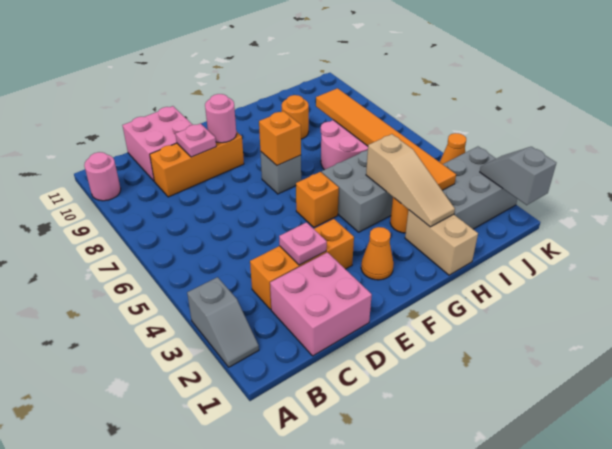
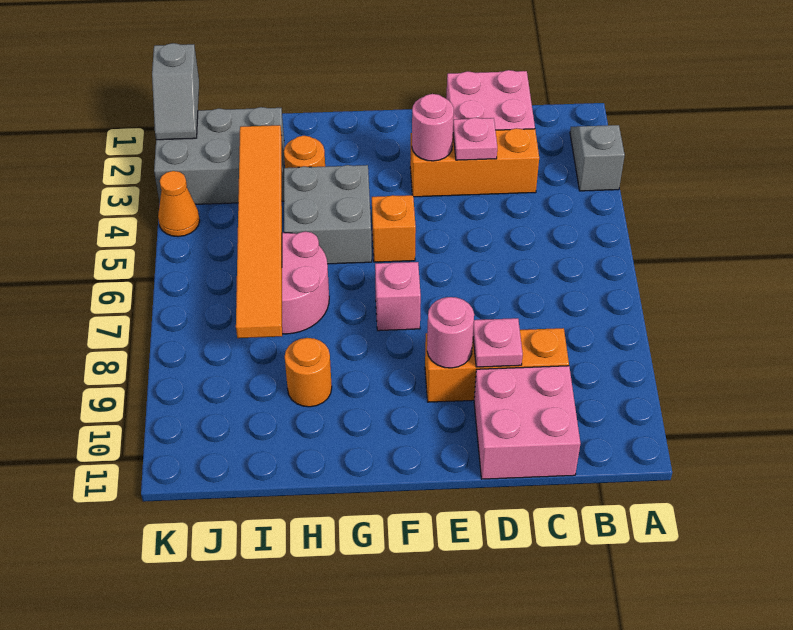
pink 1x1 round brick [84,152,121,201] -> pink 1x1 round brick moved to [412,94,454,161]
orange 1x1 cone [361,227,394,280] -> none
grey 1x1 brick [261,152,301,194] -> pink 1x1 brick [375,262,421,331]
orange 1x1 brick [259,111,301,166] -> none
tan 1x2 brick [405,210,478,275] -> none
tan 1x3 slope [366,134,455,227] -> none

